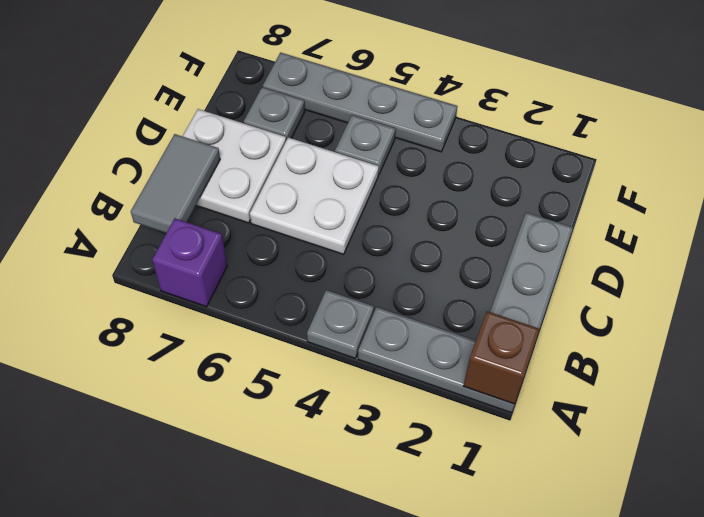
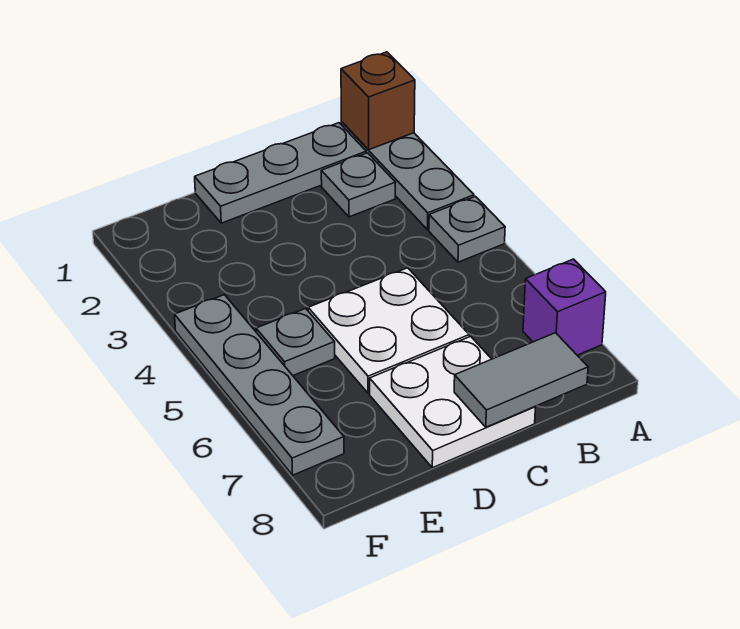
grey 1x1 plate [244,87,305,140] -> grey 1x1 plate moved to [321,153,396,217]

